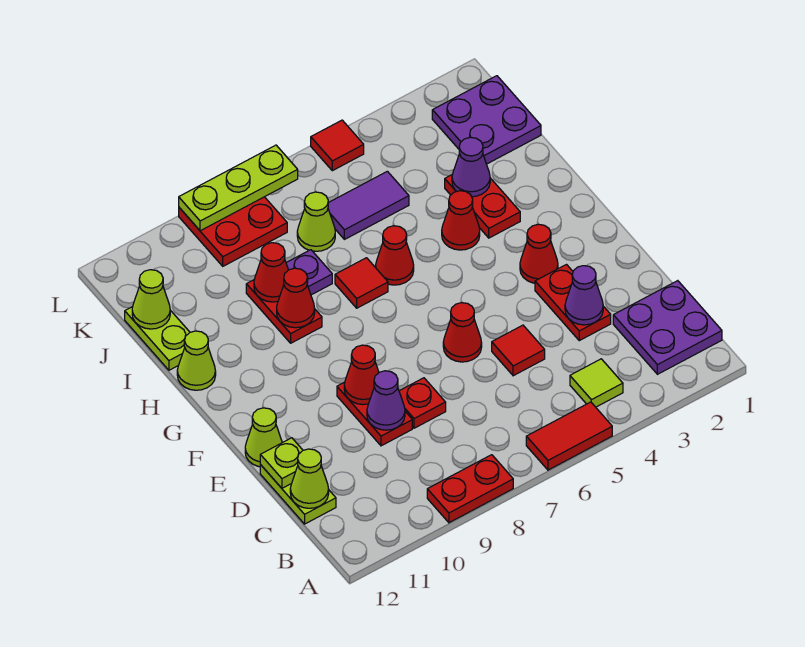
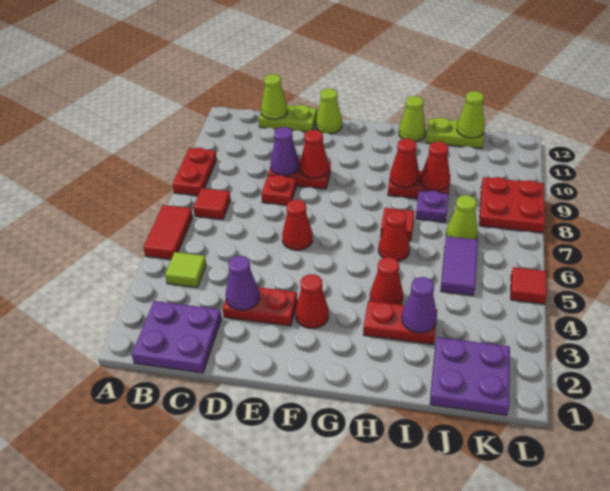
red 1x1 tile [492,325,545,376] -> red 1x1 tile moved to [193,188,231,219]
lime 1x1 plate [260,438,303,488] -> none
lime 1x3 plate [179,145,298,231] -> none

